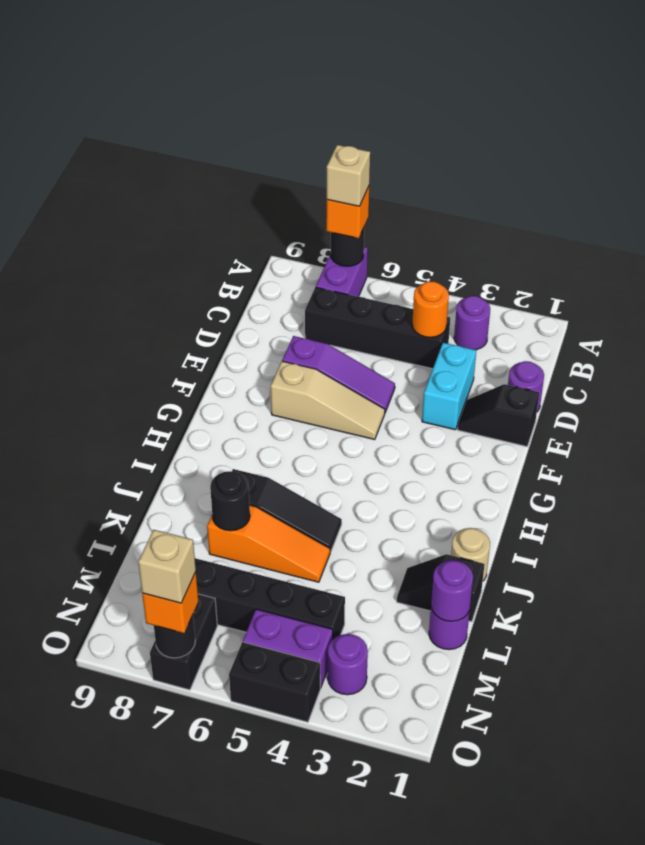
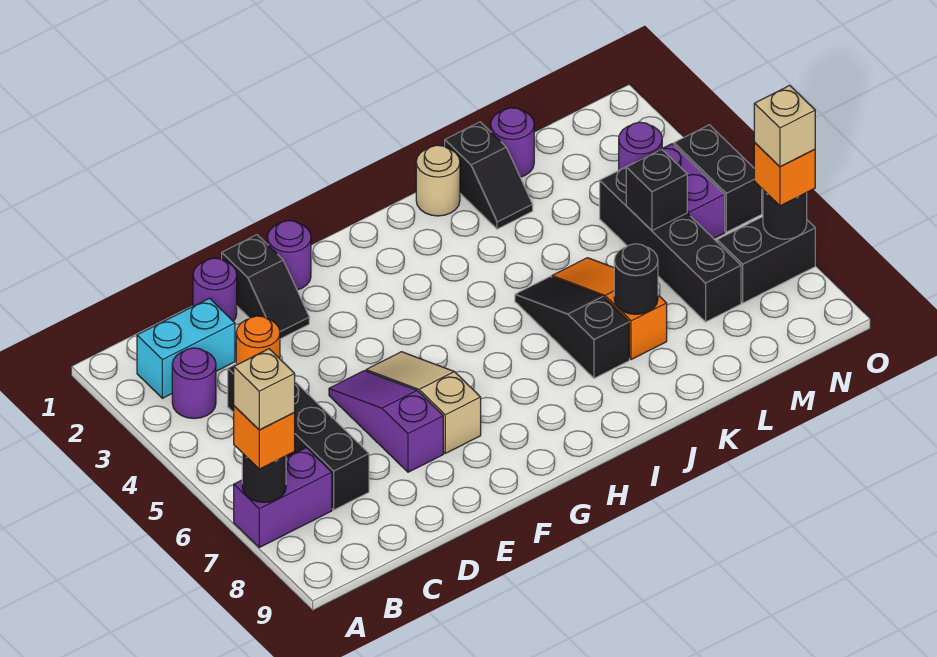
cyan 1x2 brick [422,343,476,430] -> cyan 1x2 brick moved to [137,298,235,398]
purple 1x1 round brick [431,560,473,621] -> purple 1x1 round brick moved to [267,221,311,290]
none -> black 1x1 brick [626,149,687,230]

